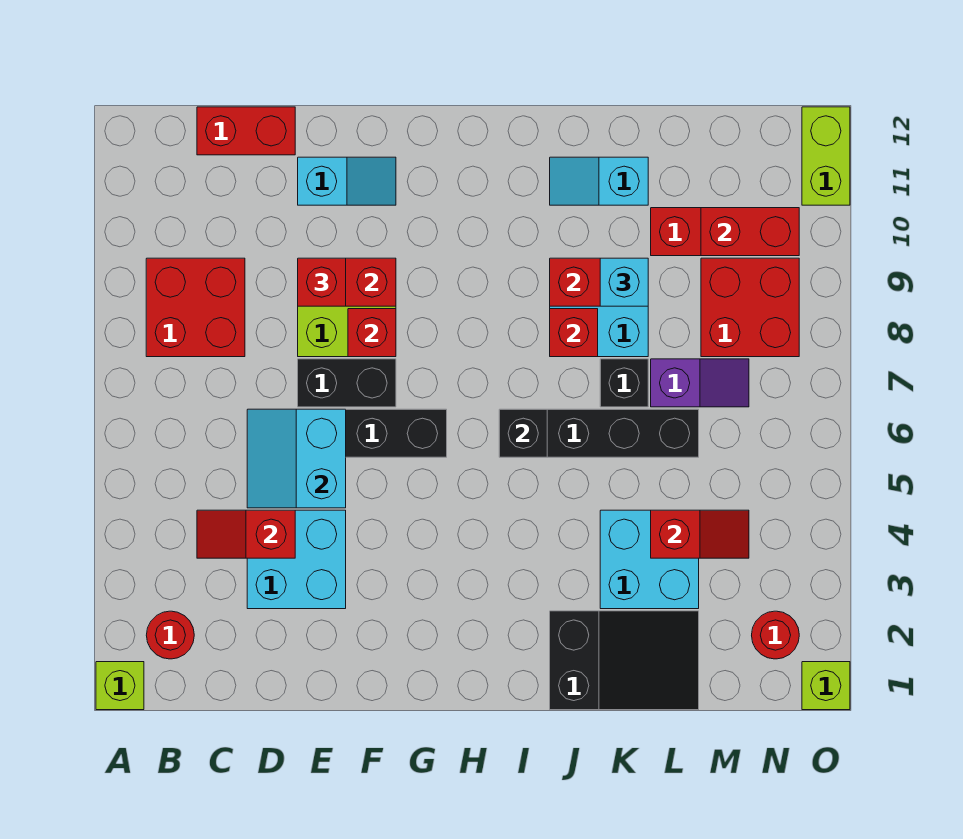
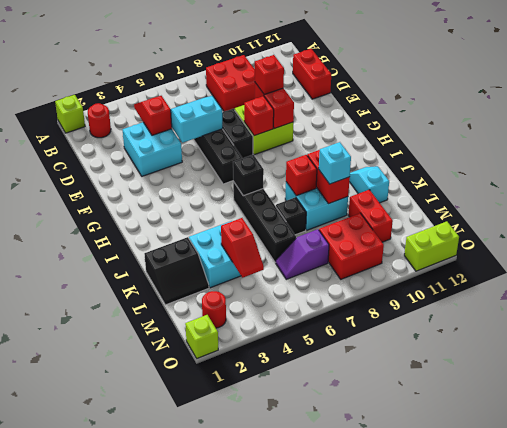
cyan 1x2 slope [298,157,396,205] -> none
black 2x3 slope [550,611,699,710] -> black 2x2 slope [145,237,209,305]
purple 1x2 slope [651,359,749,407] -> purple 1x2 slope turned to [275,229,329,279]
red 1x2 brick [701,208,799,256] -> none

